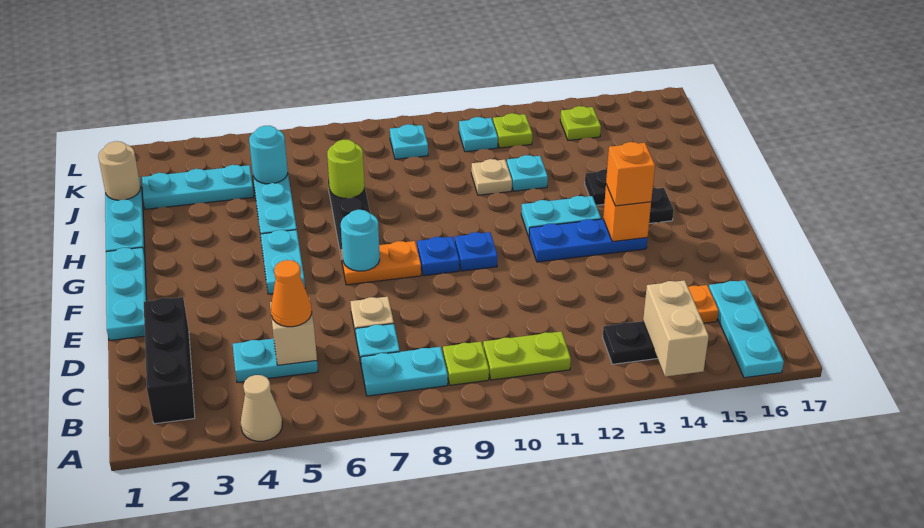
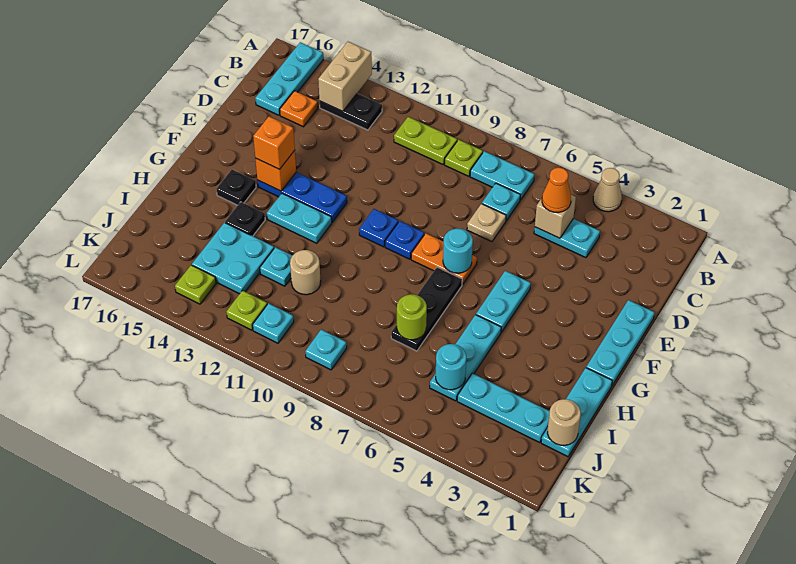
black 1x3 brick [144,297,195,424] -> none
tan 1x1 plate [471,159,512,195] -> tan 1x1 round brick [290,250,321,295]
none -> cyan 2x2 plate [192,223,274,294]

